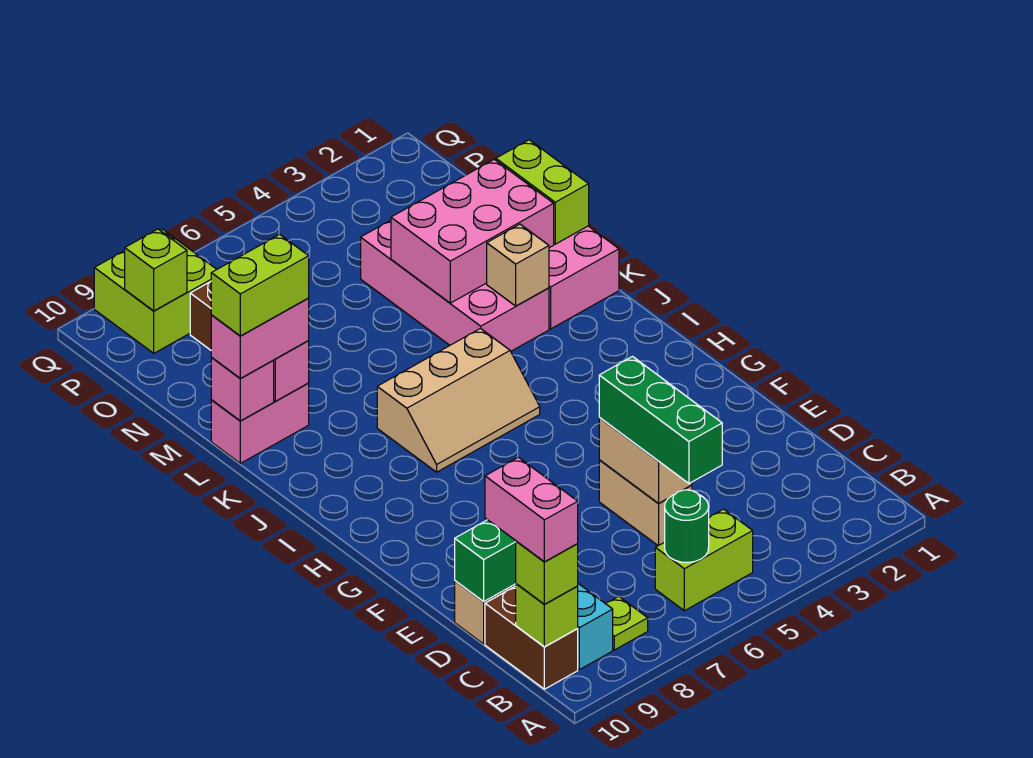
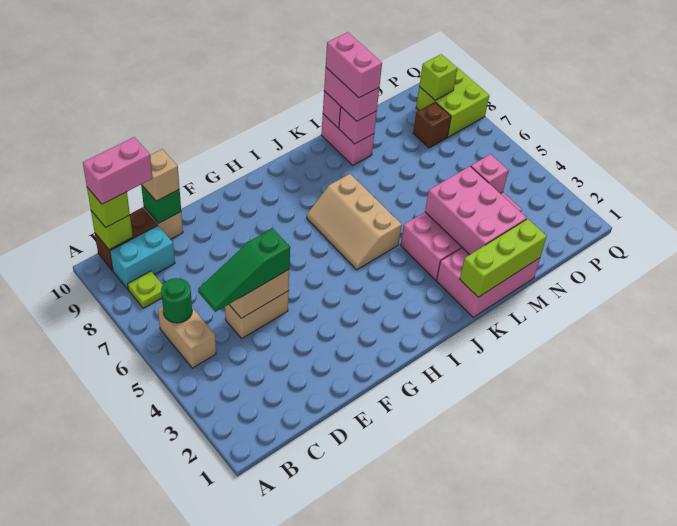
lime 1x2 brick [655,509,753,611] -> tan 1x2 brick [158,306,216,368]
green 1x3 brick [599,357,722,483] -> green 1x3 slope [198,228,290,312]
tan 1x1 brick [487,224,549,306] -> tan 1x1 brick moved to [141,149,180,201]
lime 1x2 brick [496,140,589,244] -> lime 1x3 brick [460,219,547,297]
lime 1x2 brick [211,234,309,336] -> pink 1x2 brick [326,32,382,98]
none -> pink 1x1 brick [471,154,508,194]

